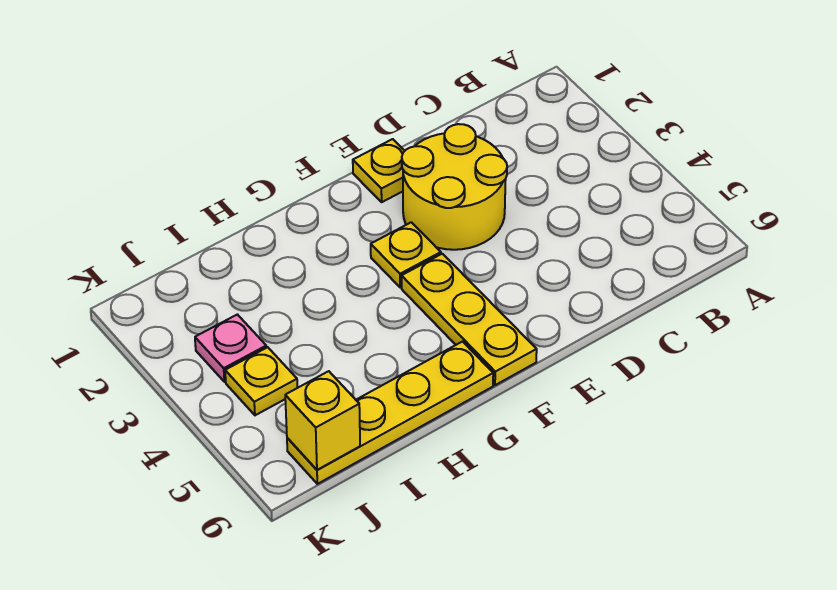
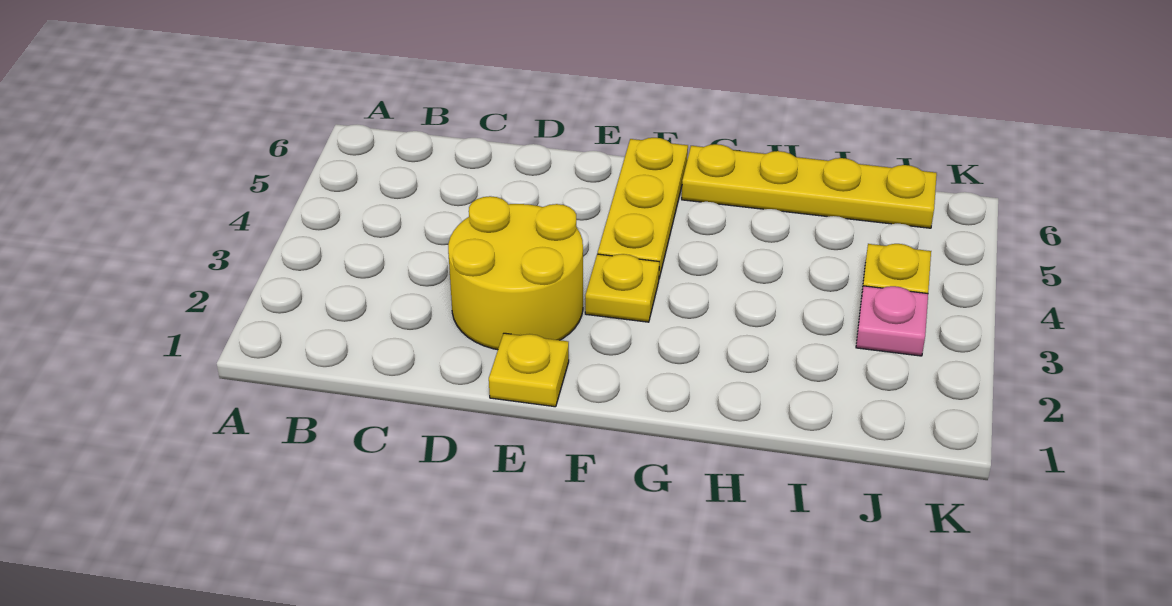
yellow 1x1 brick [285,371,360,470] -> none

